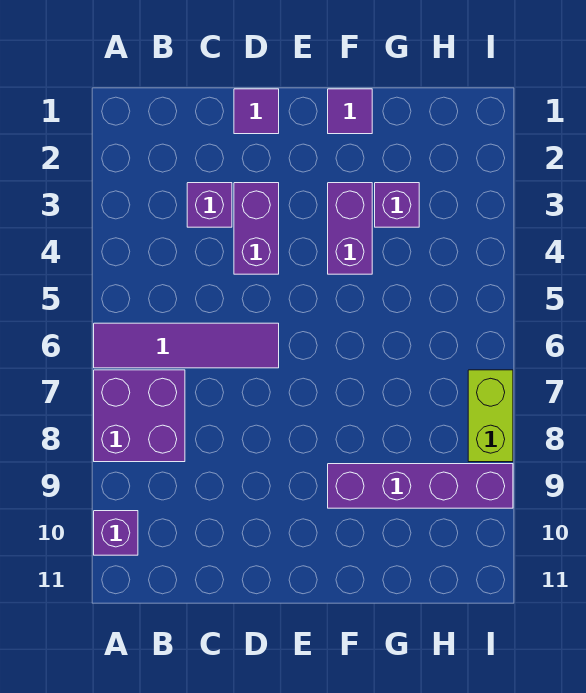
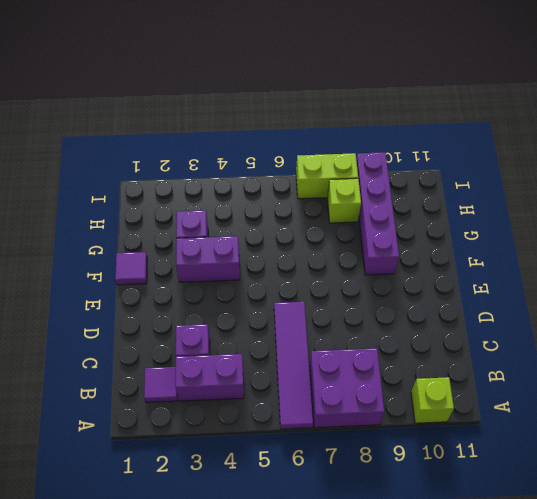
purple 1x1 brick [94,511,138,555] -> lime 1x1 brick [411,377,454,423]
purple 1x1 tile [234,89,279,134] -> purple 1x1 tile moved to [144,367,178,403]
purple 1x2 brick [234,183,279,274] -> purple 1x2 brick moved to [176,354,244,401]
none -> lime 1x1 brick [327,179,361,223]

